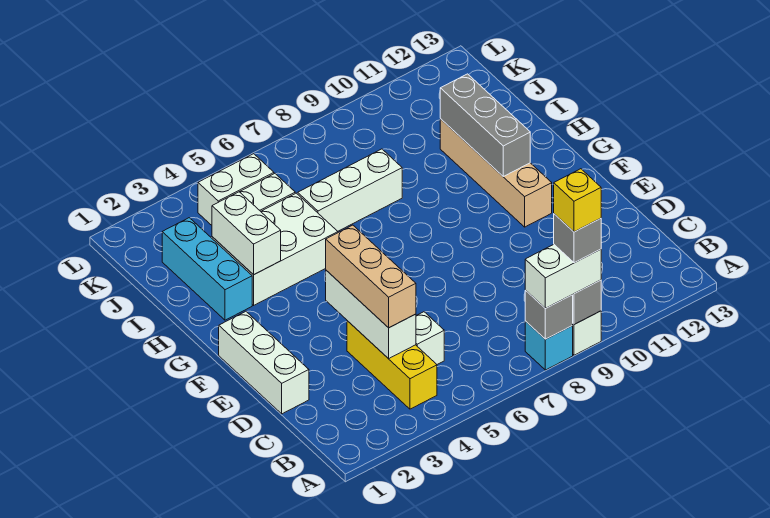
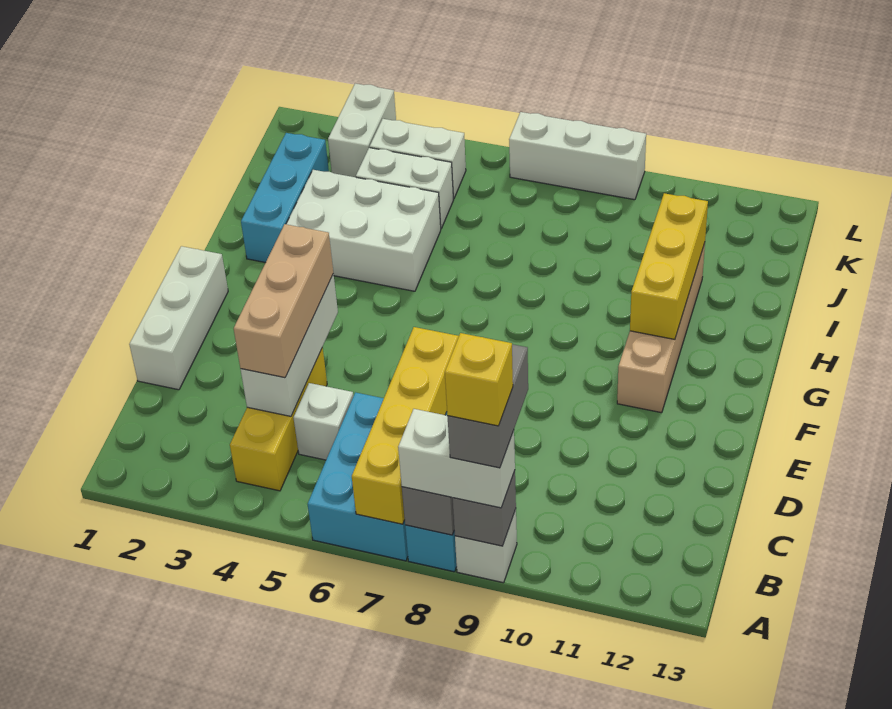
none -> cyan 2x3 brick [307,392,447,561]
none -> yellow 1x4 brick [352,327,459,524]
grey 1x1 brick [554,214,601,263] -> grey 1x2 brick [447,344,528,468]
grey 1x3 brick [440,74,530,176] -> yellow 1x3 brick [630,193,708,339]
white 1x2 brick [212,192,281,275] -> white 1x2 brick moved to [328,83,396,177]
white 1x3 brick [298,149,402,231] -> white 1x3 brick moved to [509,112,646,200]

